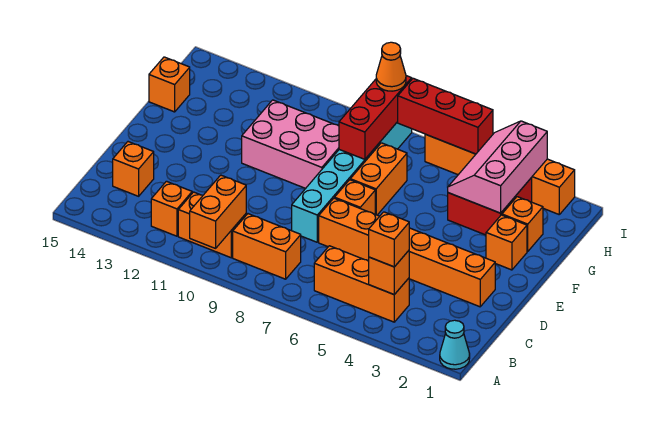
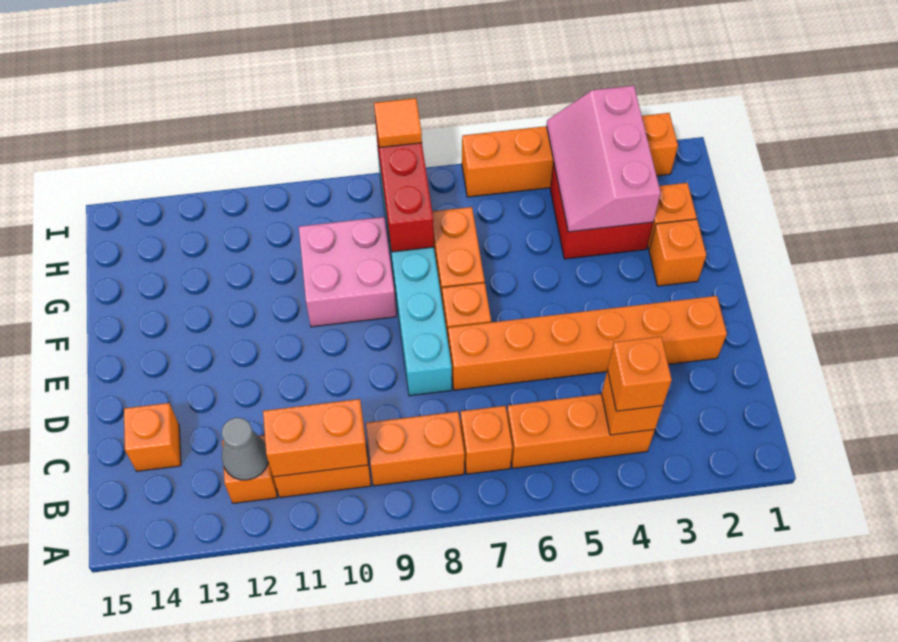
cyan 1x1 cone [440,320,470,369] -> none
orange 1x2 brick [190,175,246,248] -> orange 1x2 brick turned to [263,399,368,477]
none -> grey 1x1 cone [221,418,269,480]
pink 2x3 brick [242,100,339,188] -> pink 2x2 brick [299,217,396,327]
orange 1x1 brick [149,57,190,112] -> orange 1x1 brick moved to [460,406,512,474]
red 1x3 brick [398,78,493,154] -> none
orange 1x1 cone [376,42,406,91] -> orange 1x1 tile [374,98,422,148]

